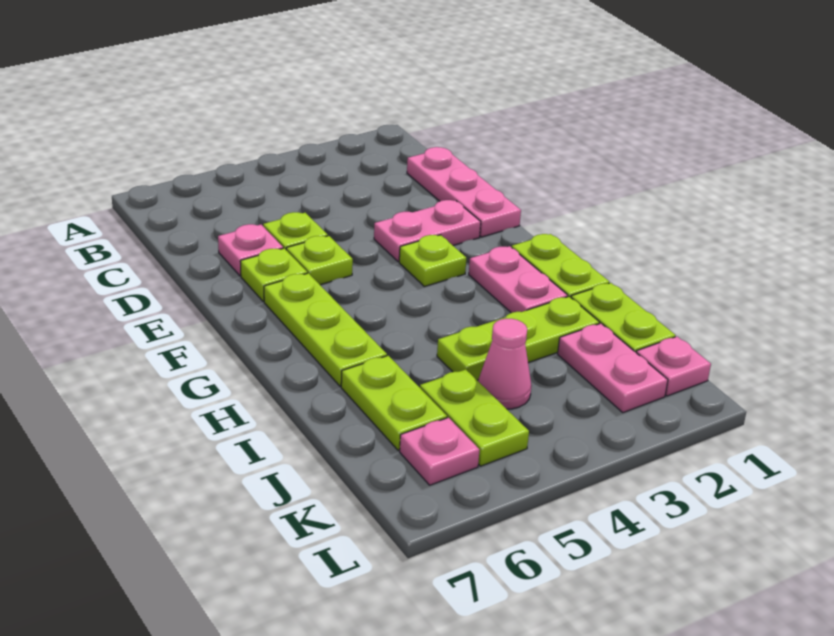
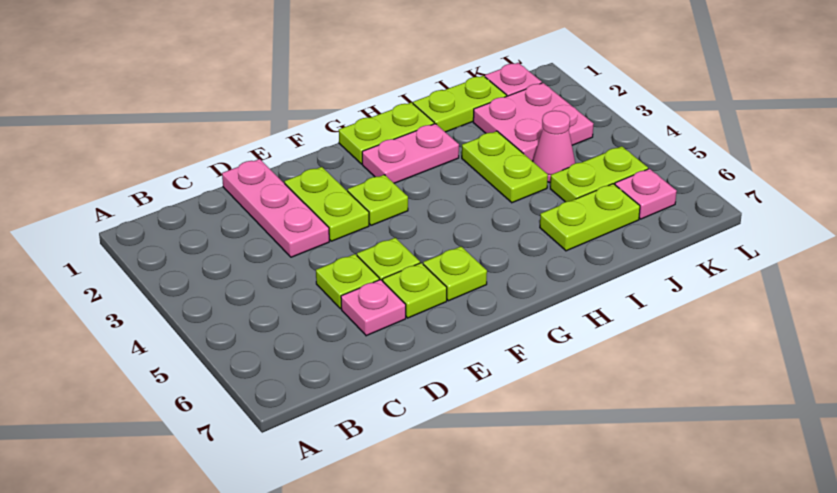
pink 1x3 plate [407,147,521,237] -> pink 1x3 plate turned to [222,159,329,257]
pink 1x2 plate [374,200,481,262] -> lime 1x2 plate [284,167,369,241]
lime 1x3 plate [264,273,387,387] -> lime 1x1 plate [423,247,487,301]
lime 1x3 plate [437,297,599,380] -> lime 1x2 plate [462,131,548,203]
pink 1x2 plate [558,323,668,413] -> pink 2x2 plate [473,83,593,161]

